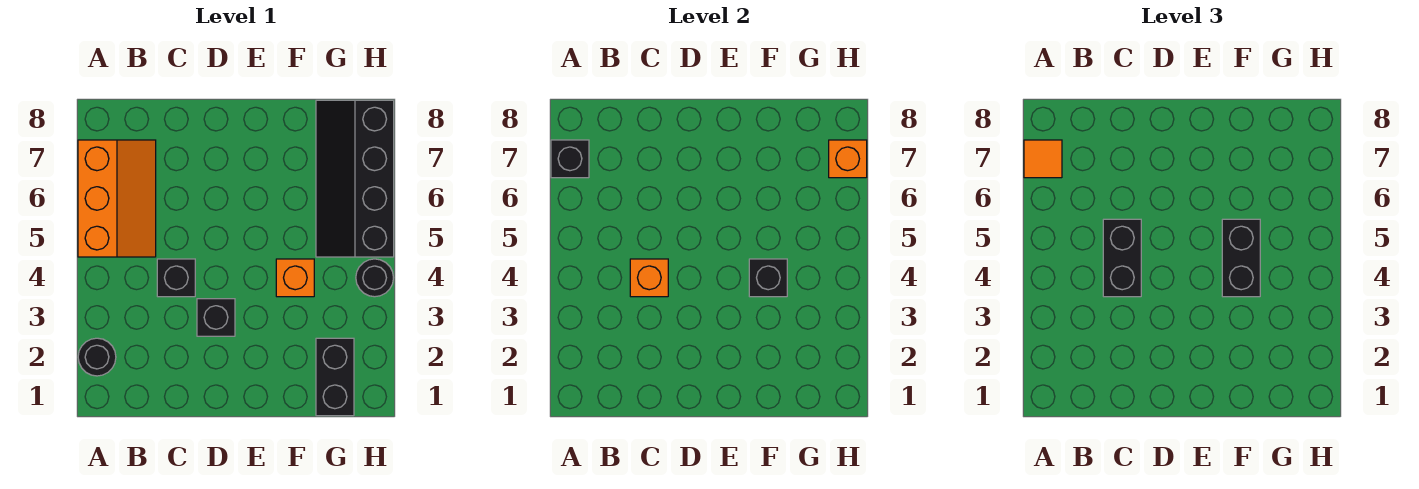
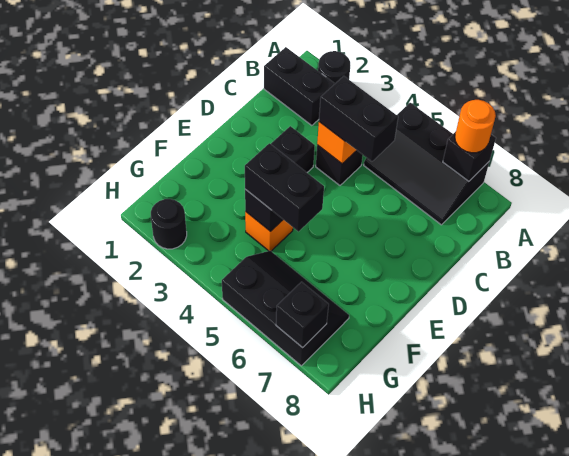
orange 2x3 slope [78,140,156,257] -> black 2x3 slope [364,103,490,225]
orange 1x1 tile [1024,140,1062,178] -> orange 1x1 round brick [455,100,496,153]
black 1x2 brick [316,338,354,416] -> black 1x2 brick moved to [264,47,335,126]
black 2x4 slope [316,100,394,257] -> black 2x3 slope [222,251,349,366]
black 1x1 round brick [356,259,394,297] -> black 1x1 round brick moved to [151,199,187,249]
orange 1x1 brick [829,140,867,178] -> black 1x1 brick [276,282,329,348]

